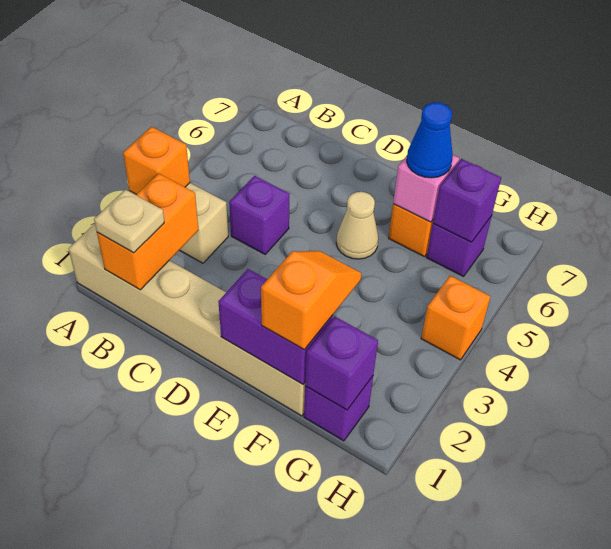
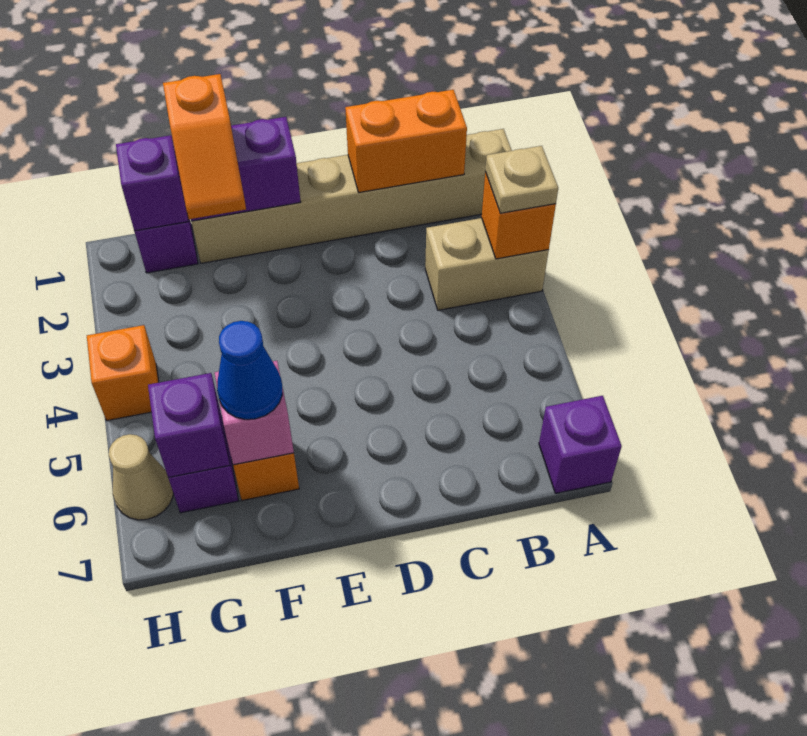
orange 1x2 brick [97,173,198,290] -> orange 1x2 brick turned to [345,90,467,192]
tan 1x1 plate [94,190,164,253] -> tan 1x1 plate moved to [485,146,558,213]
purple 1x1 brick [229,176,290,254] -> purple 1x1 brick moved to [539,396,622,493]
tan 1x1 cone [336,192,378,259] -> tan 1x1 cone moved to [109,434,173,520]

